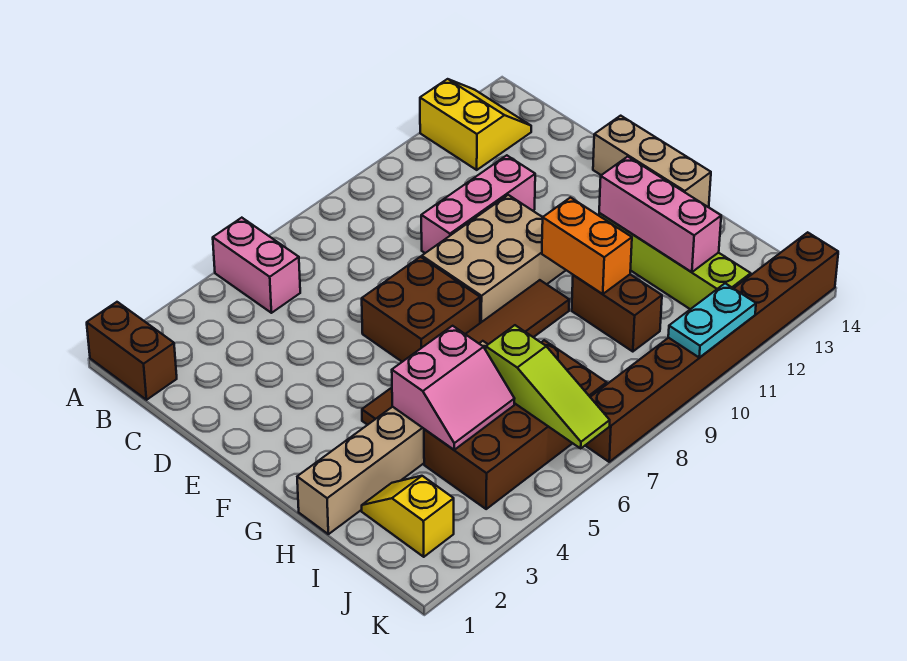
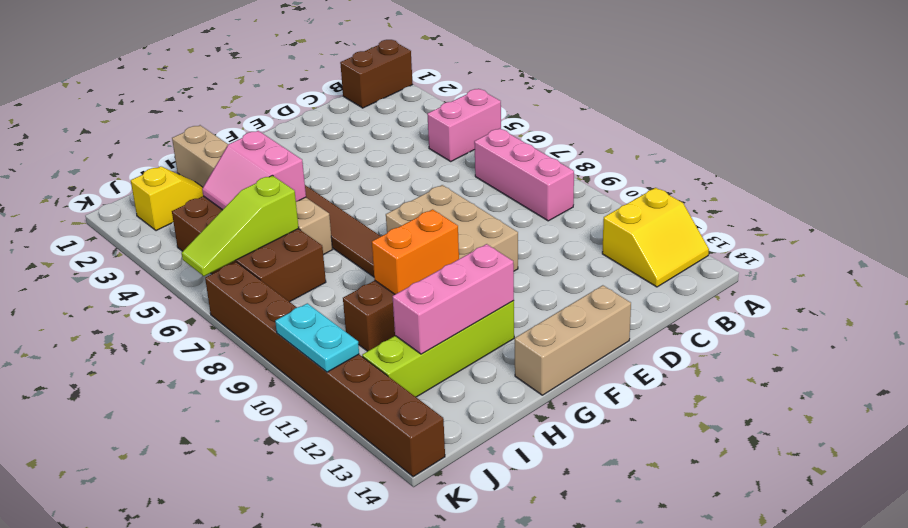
pink 1x3 brick [421,155,535,253] -> pink 1x3 brick moved to [474,128,574,221]
brown 2x2 brick [362,257,480,362] -> none

